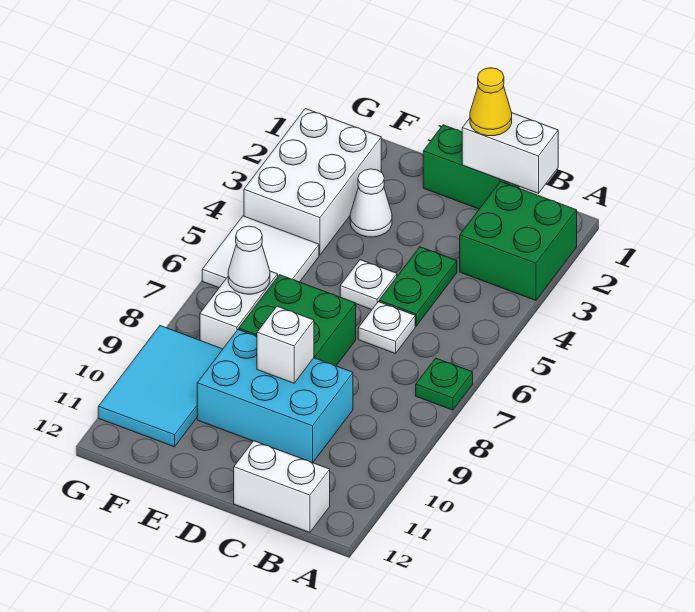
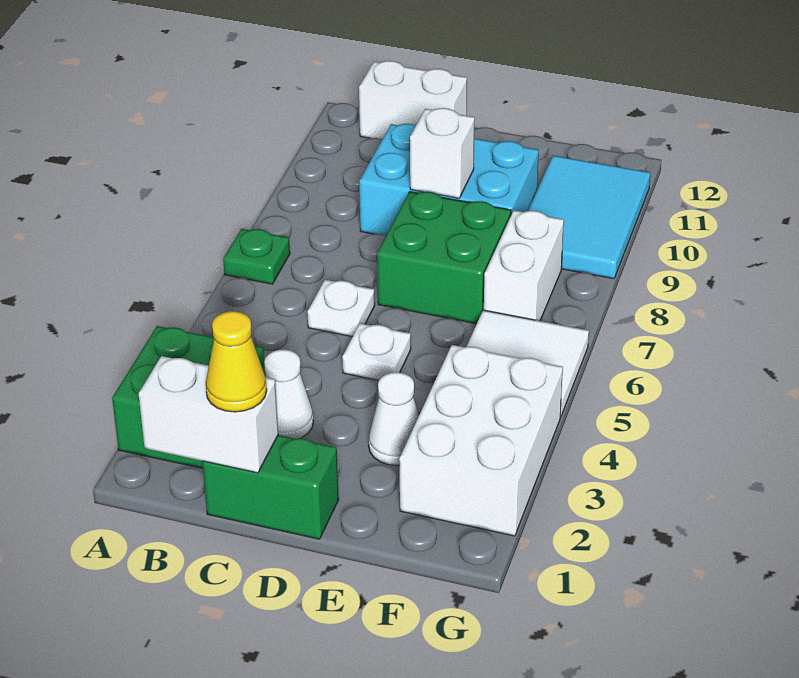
green 1x2 plate [379,247,457,326] -> none
white 1x1 cone [228,226,270,294] -> white 1x1 cone moved to [264,350,313,438]

